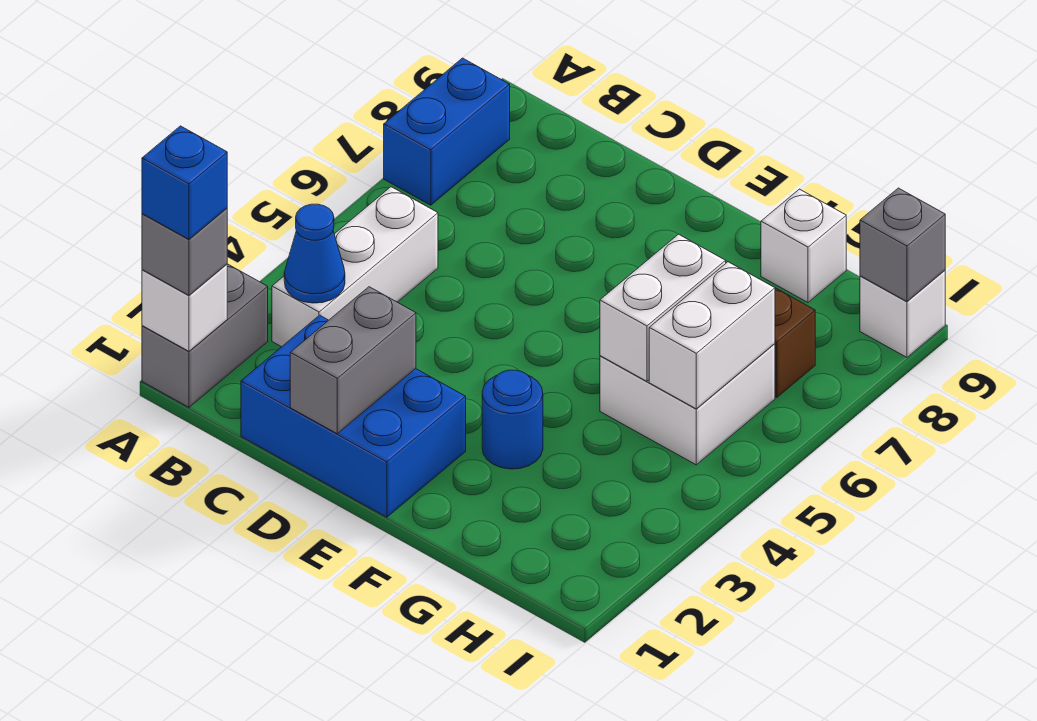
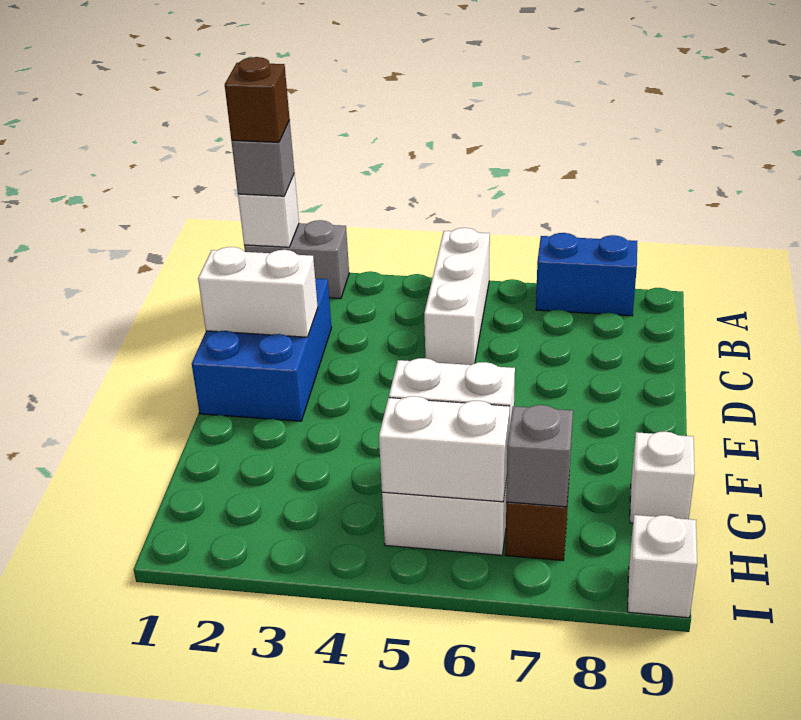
blue 1x1 brick [142,126,227,239] -> brown 1x1 brick [225,57,290,142]
white 1x3 brick [272,187,438,347] -> white 1x3 brick turned to [424,228,490,365]
blue 1x1 cone [284,204,345,303] -> none
grey 1x2 brick [290,287,416,434] -> white 1x2 brick [198,247,318,337]
blue 1x1 round brick [482,370,543,469] -> none
grey 1x1 brick [860,188,945,301] -> grey 1x1 brick moved to [506,405,573,507]

